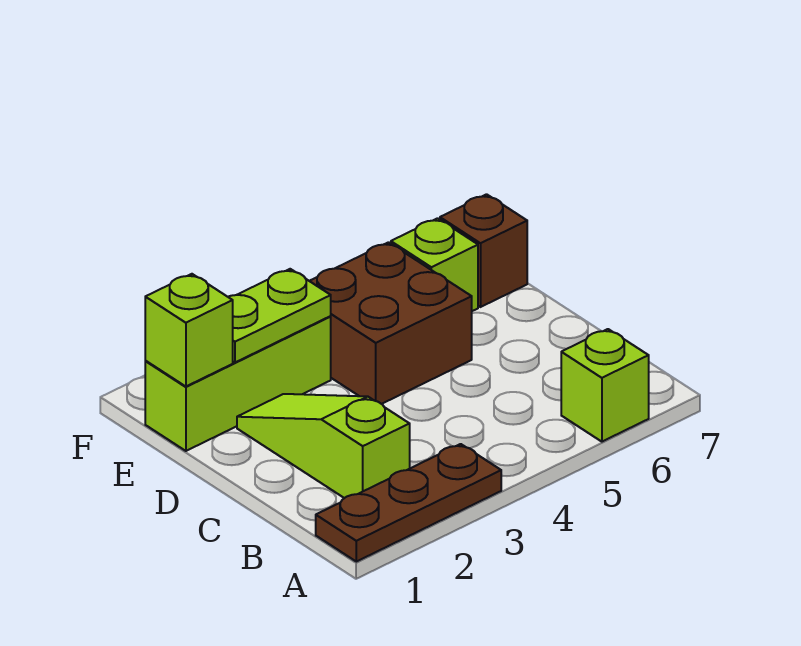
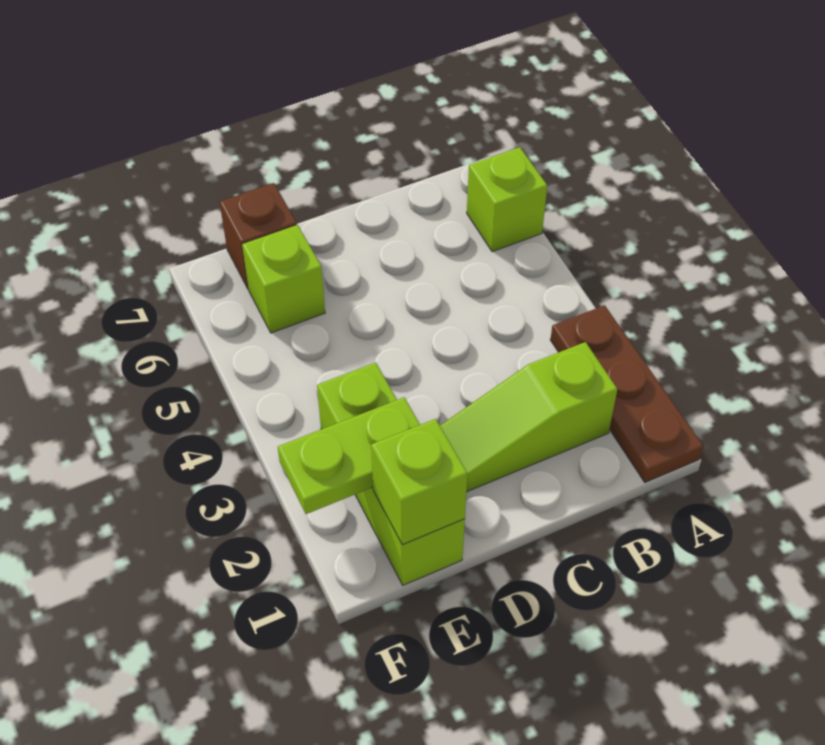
brown 2x2 brick [310,242,472,404] -> none
lime 1x2 plate [229,269,331,362] -> lime 1x2 plate turned to [278,398,420,514]

